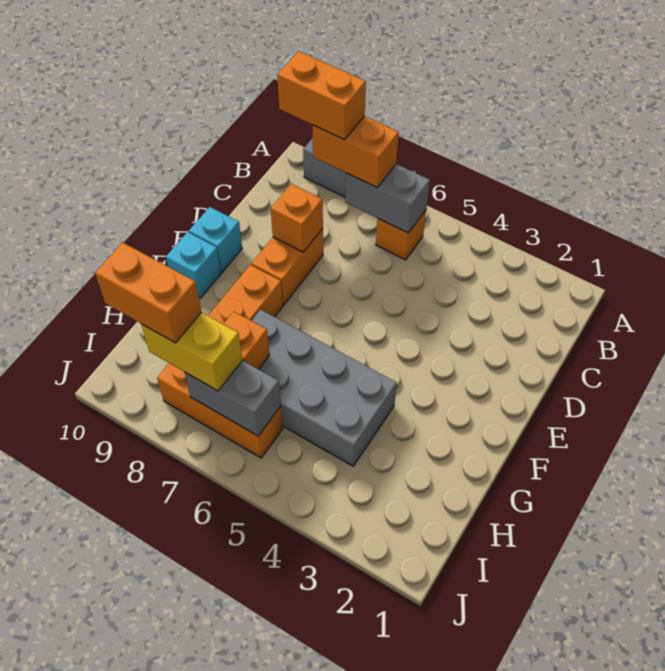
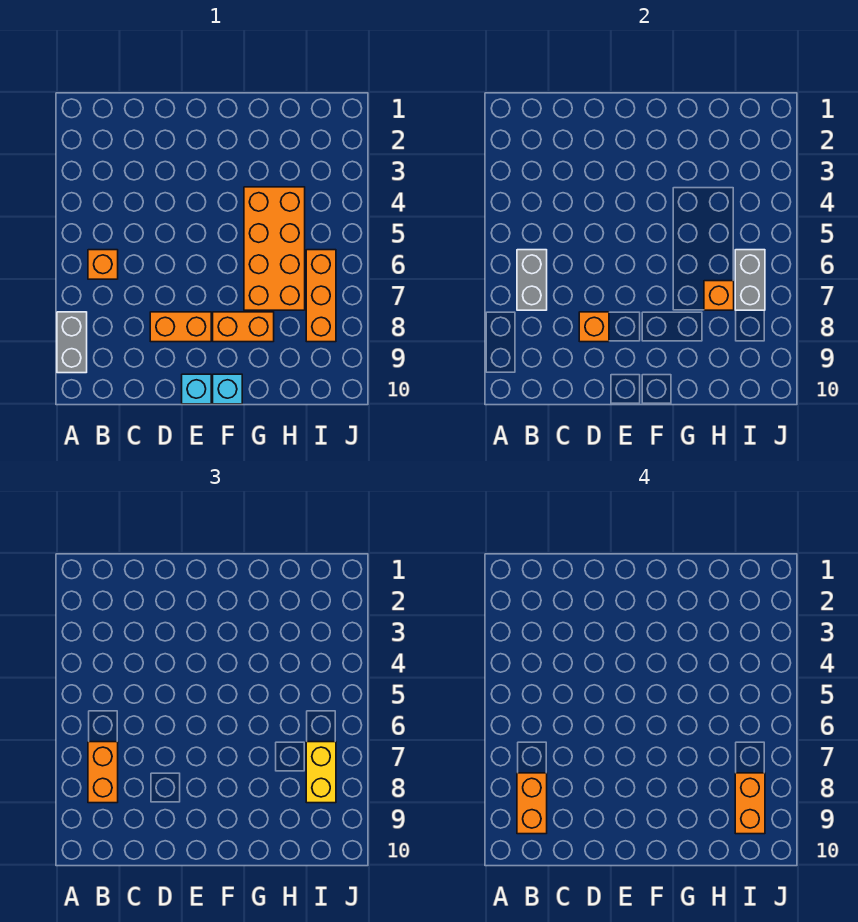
grey 2x4 brick [252,310,397,466] -> orange 2x4 brick [244,187,305,310]

